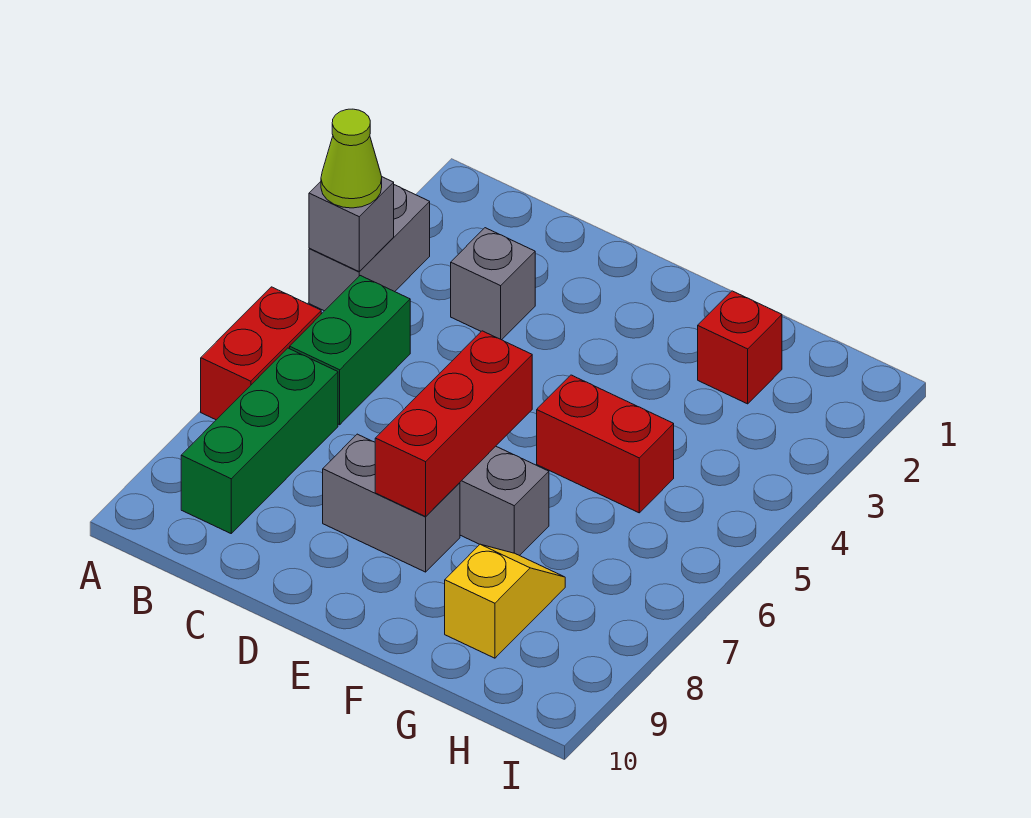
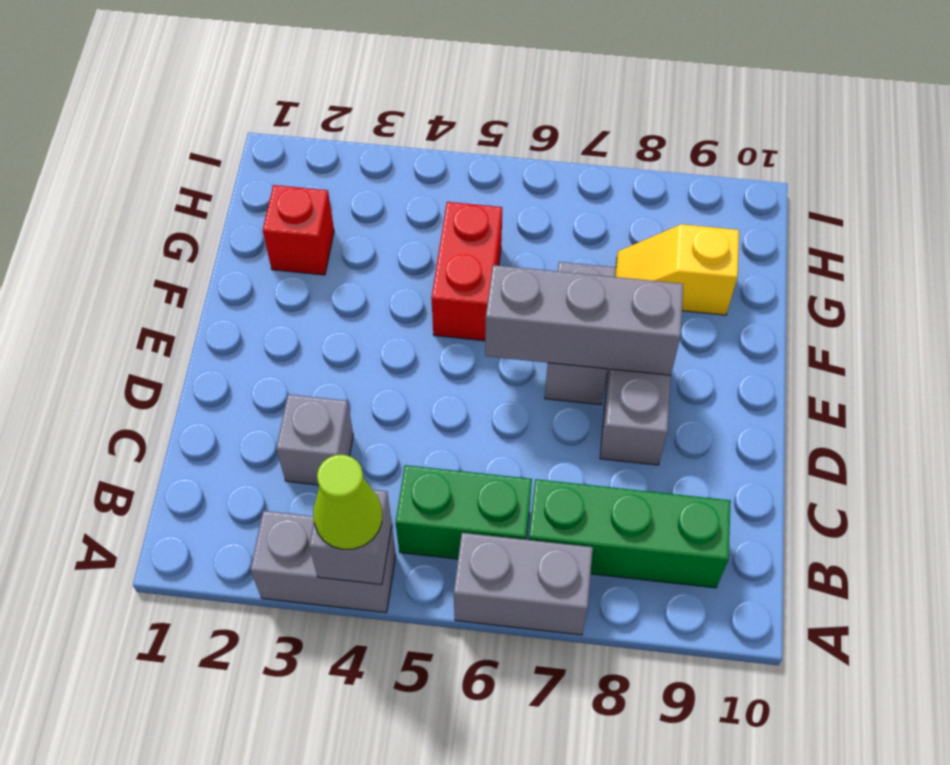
red 1x2 brick [201,287,321,420] -> grey 1x2 brick [454,533,593,635]
red 1x3 brick [375,331,532,517] -> grey 1x3 brick [485,265,683,375]

